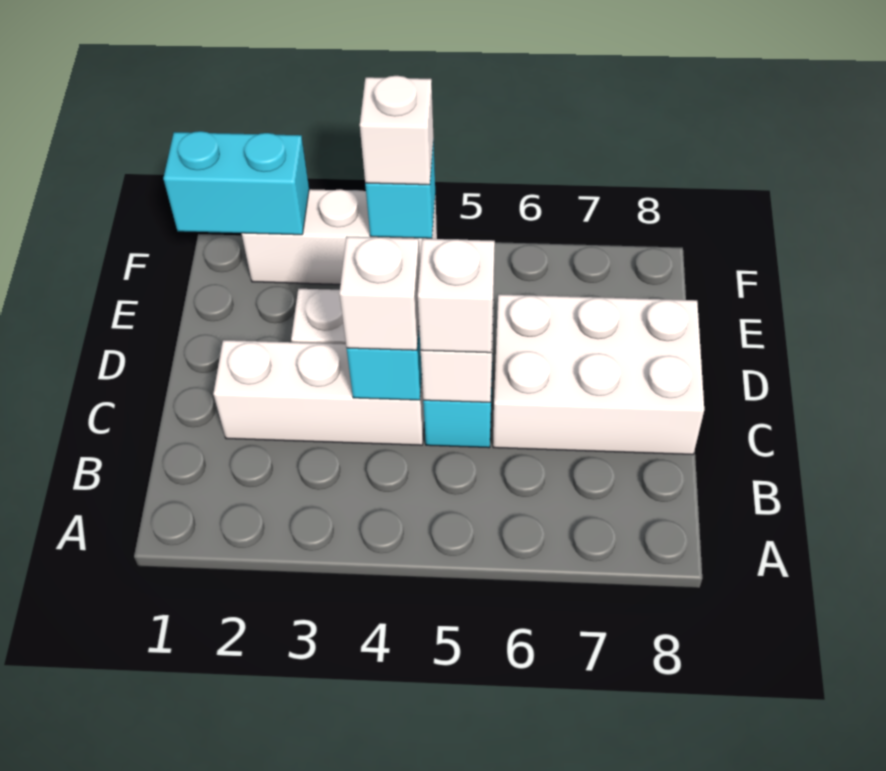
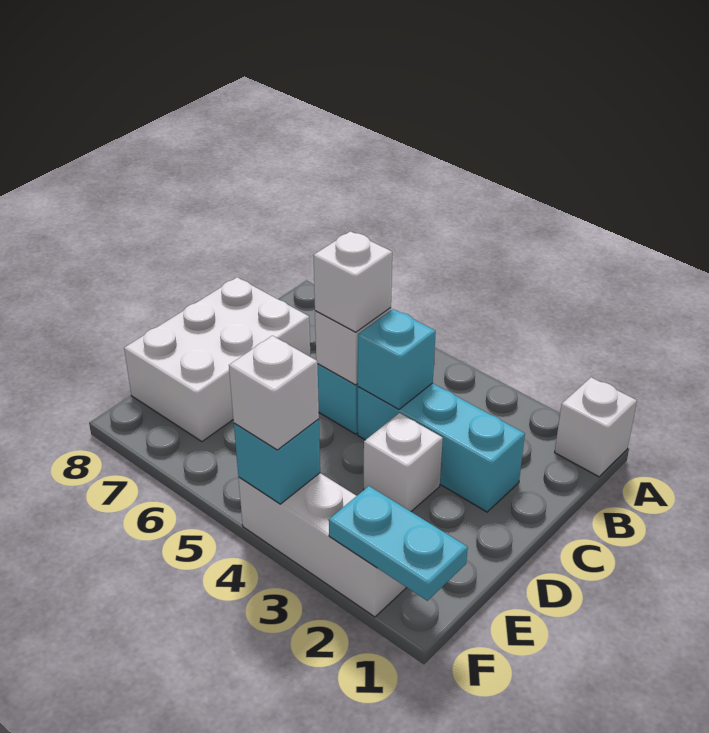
white 1x3 brick [213,340,424,445] -> cyan 1x3 brick [358,383,525,512]
white 1x1 brick [339,236,420,350] -> white 1x1 brick moved to [555,377,637,477]
white 2x3 brick [493,294,704,455] -> white 2x3 brick turned to [124,277,310,441]
cyan 1x2 brick [163,131,309,235] -> cyan 1x2 plate [329,486,468,601]

